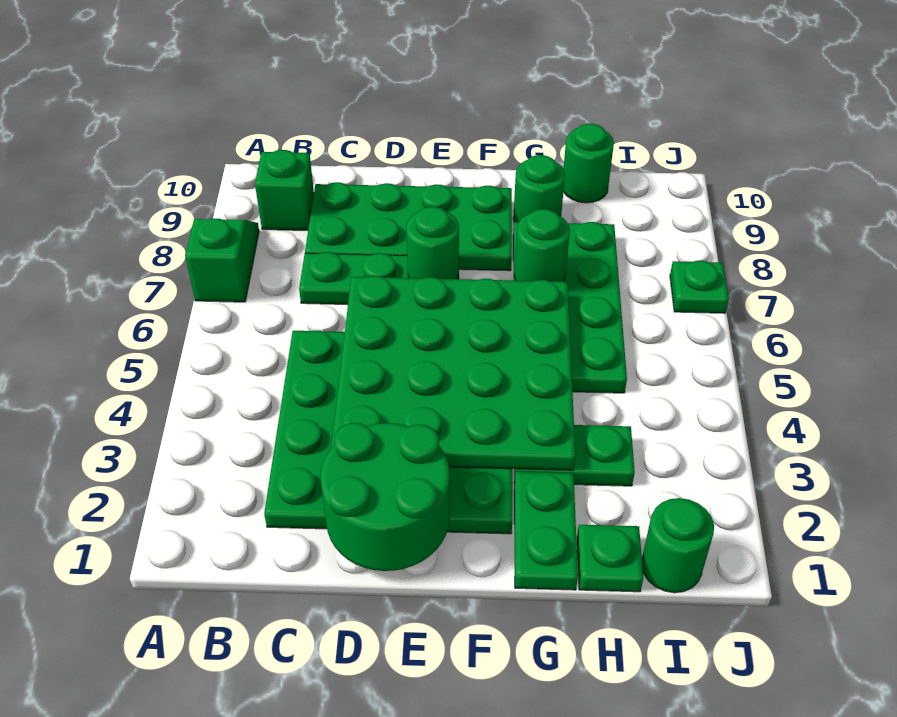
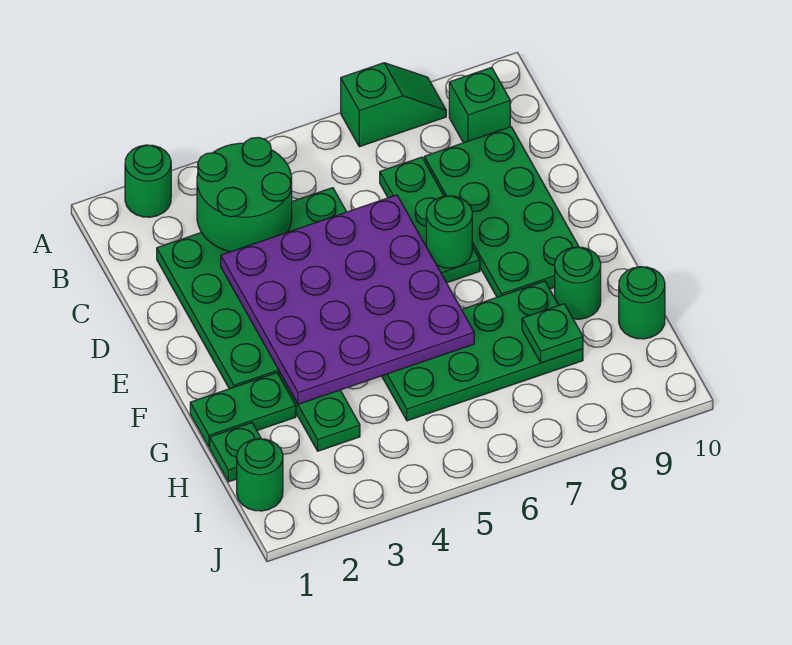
green 2x2 round brick [321,423,449,571] -> green 2x2 round brick moved to [197,137,292,252]
green 4x4 plate [331,276,575,470] -> purple 4x4 plate [221,195,474,404]
green 1x1 round brick [514,209,570,282] -> green 1x1 round brick moved to [125,145,171,217]
green 1x1 plate [670,261,729,313] -> green 1x1 plate moved to [522,304,583,363]

